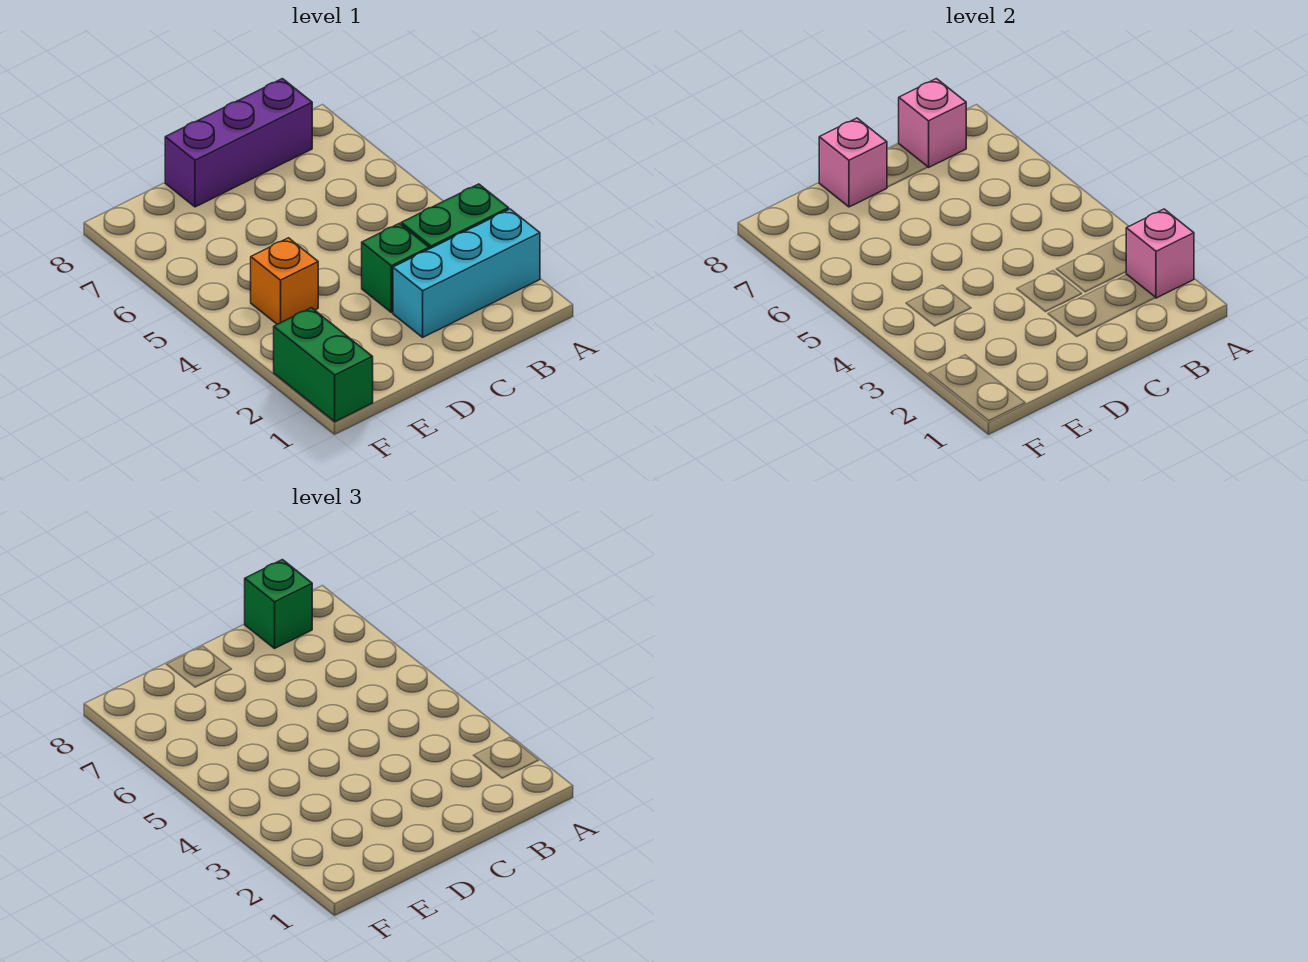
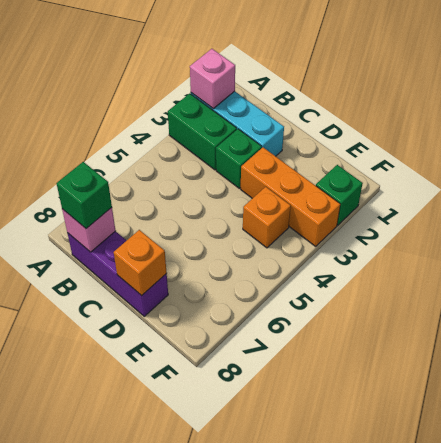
none -> orange 1x3 brick [241,147,340,246]
pink 1x1 brick [819,118,887,207] -> orange 1x1 brick [114,230,167,296]
green 1x2 brick [274,308,373,422] -> green 1x1 brick [316,165,363,225]

